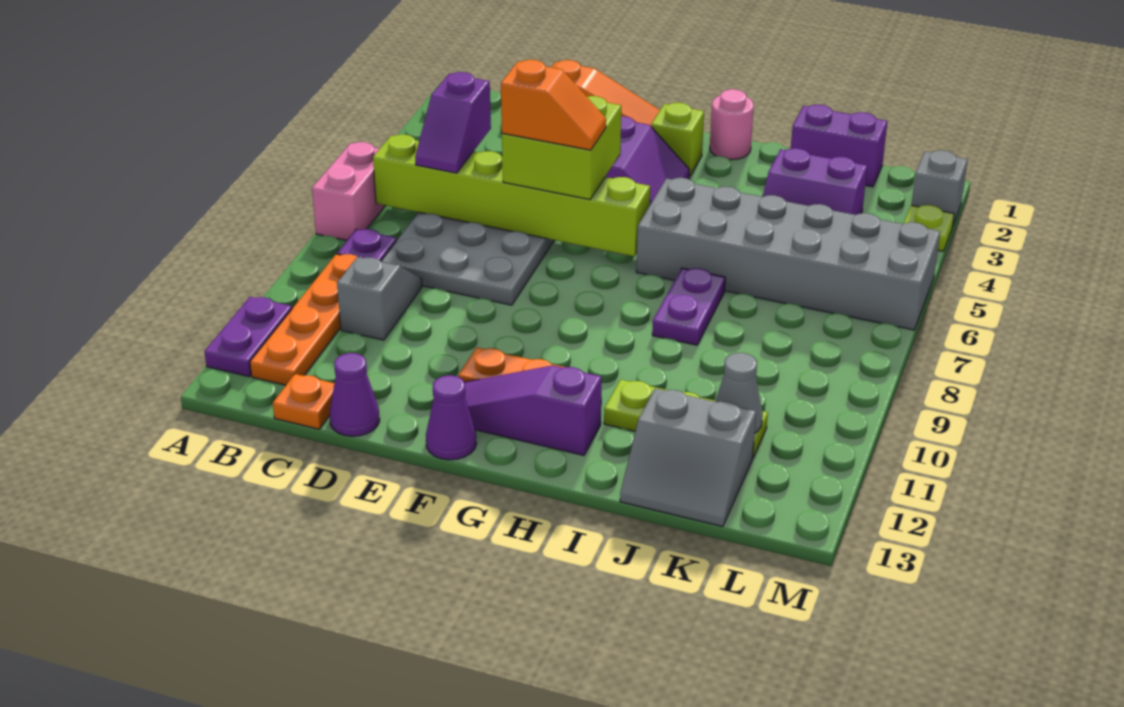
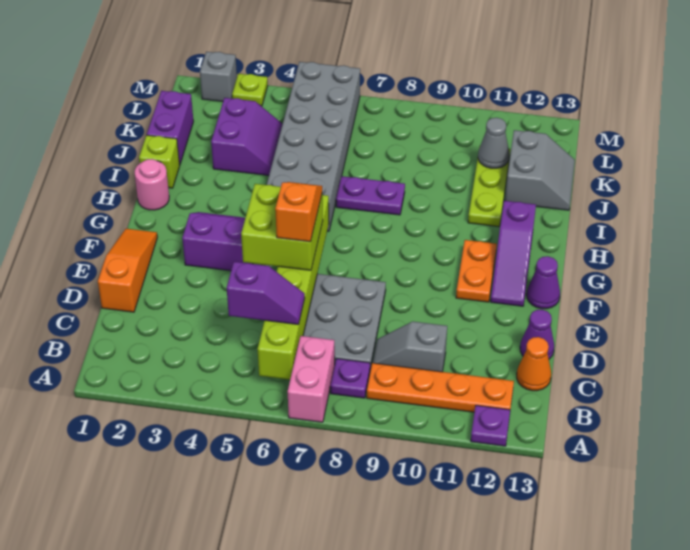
pink 1x2 brick [312,142,385,240] -> pink 1x2 brick turned to [288,336,335,422]
purple 1x2 plate [204,297,292,377] -> purple 1x1 plate [471,405,510,446]
orange 1x1 plate [273,374,334,429] -> orange 1x1 cone [517,337,551,391]
lime 1x1 brick [651,103,704,176] -> lime 1x1 brick moved to [139,135,180,188]

